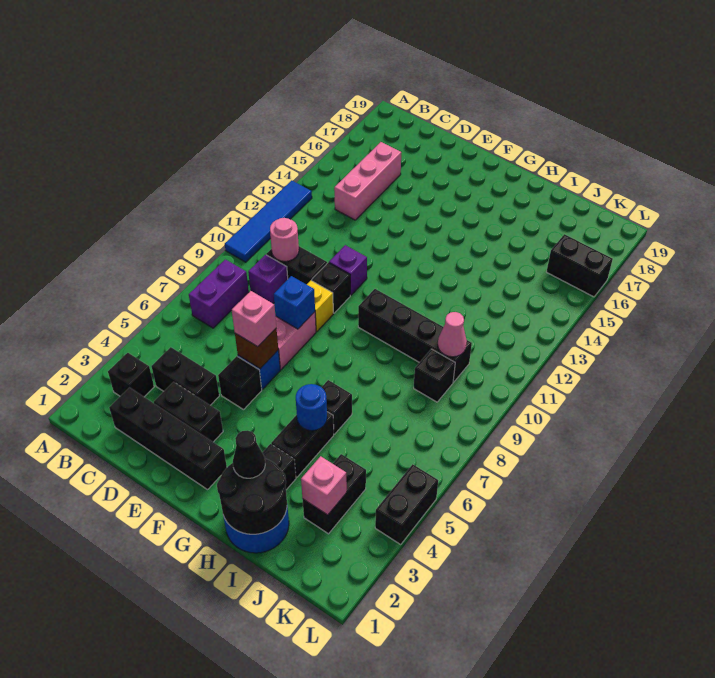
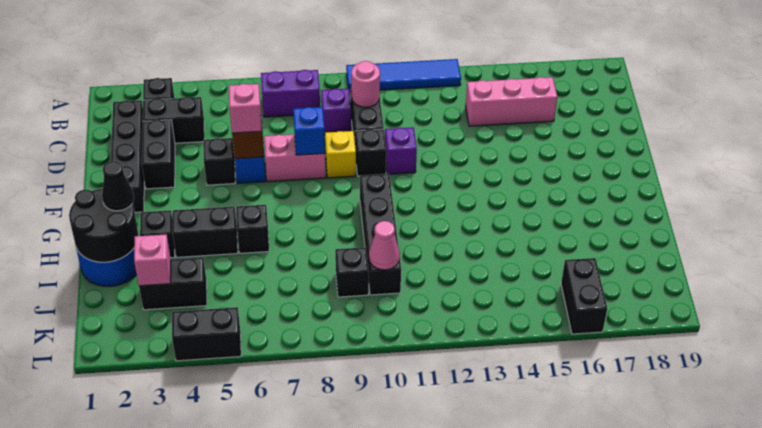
black 1x2 brick [151,347,219,405] -> black 1x2 brick turned to [143,97,204,143]
blue 1x1 round brick [296,384,327,431] -> none

